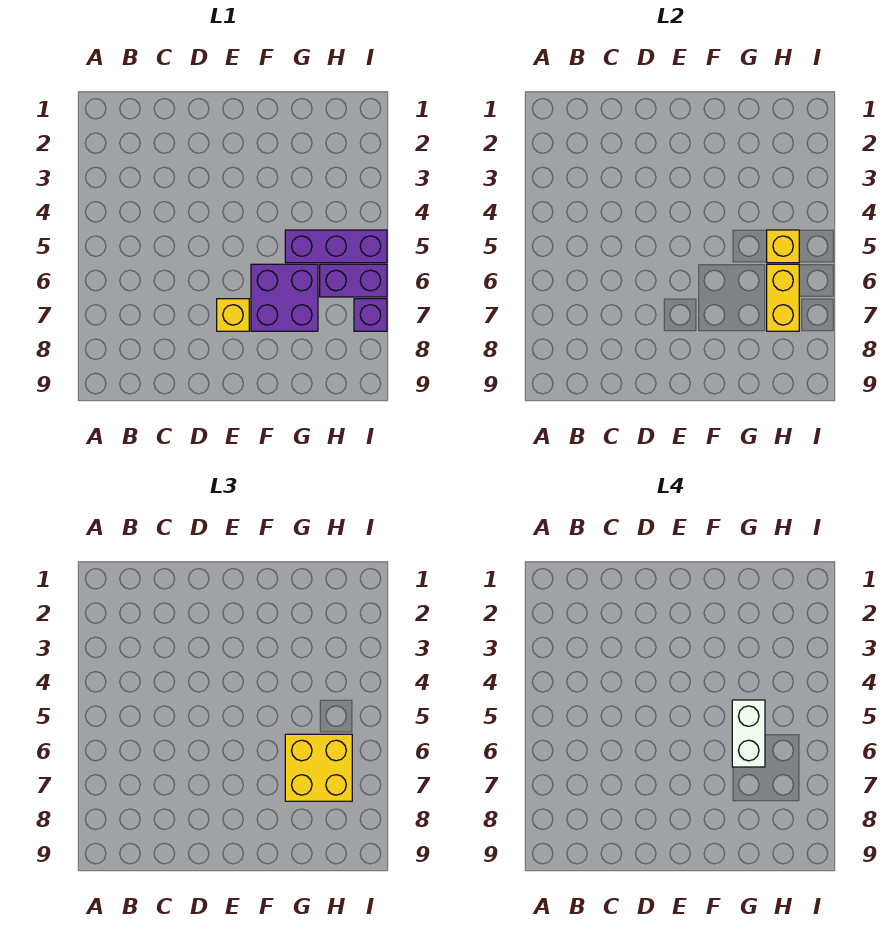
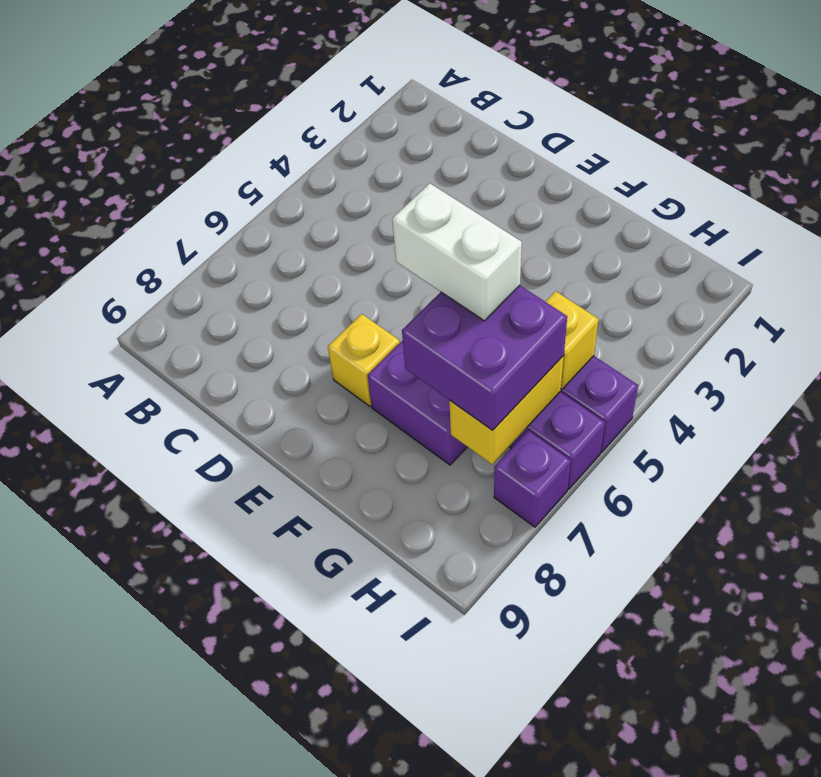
white 1x2 brick [732,700,765,767] -> white 1x2 brick turned to [392,183,522,321]
yellow 2x2 brick [285,734,352,801] -> purple 2x2 brick [402,286,567,430]

